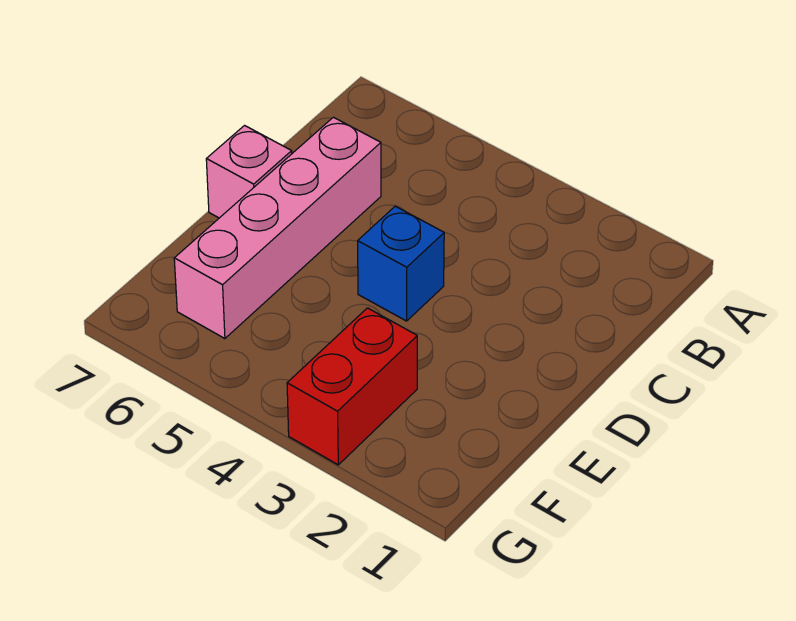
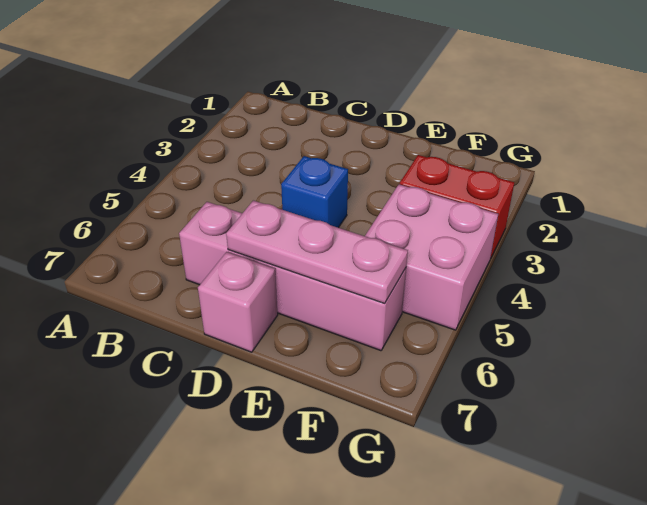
none -> pink 1x3 plate [226,200,408,303]
none -> pink 2x2 brick [365,184,498,330]

